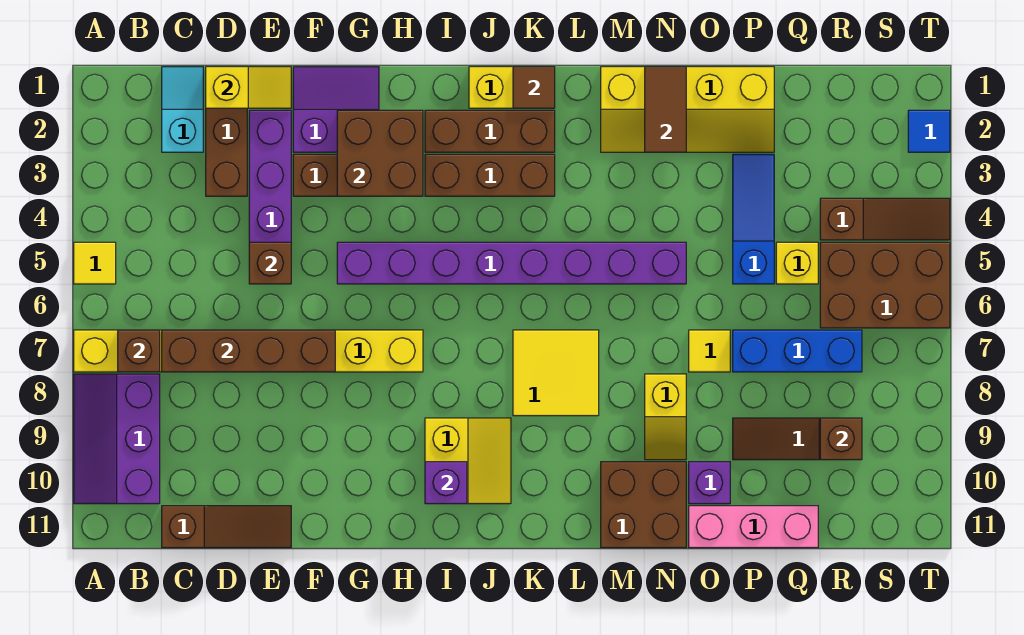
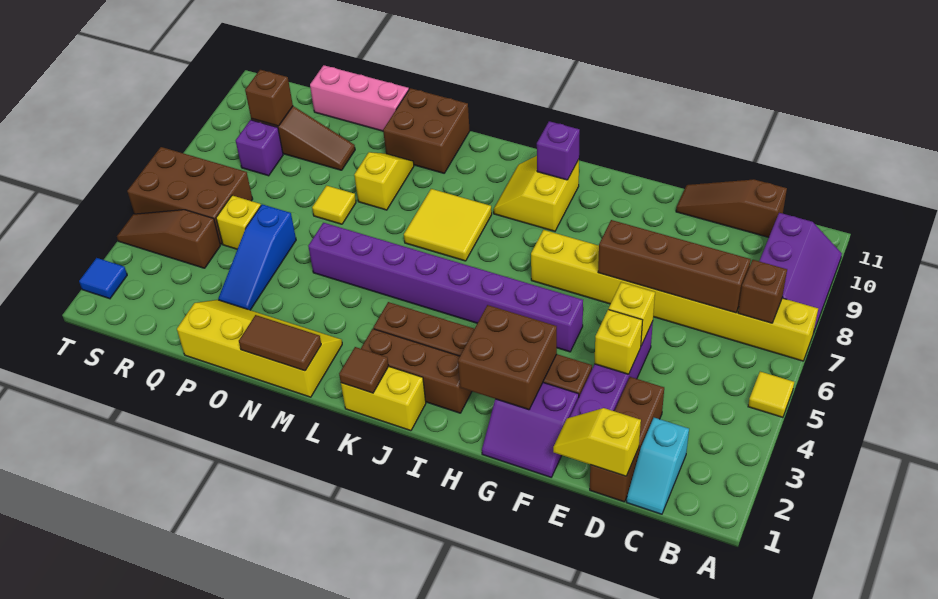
none -> yellow 1x1 brick [594,309,643,374]
brown 1x1 brick [249,242,291,284] -> yellow 1x1 brick [609,282,655,346]
brown 1x2 tile [645,67,686,152] -> brown 1x2 tile turned to [239,315,321,371]
purple 1x1 brick [689,462,730,504] -> purple 1x1 brick moved to [236,120,283,176]
blue 1x3 brick [733,330,862,372] -> none

